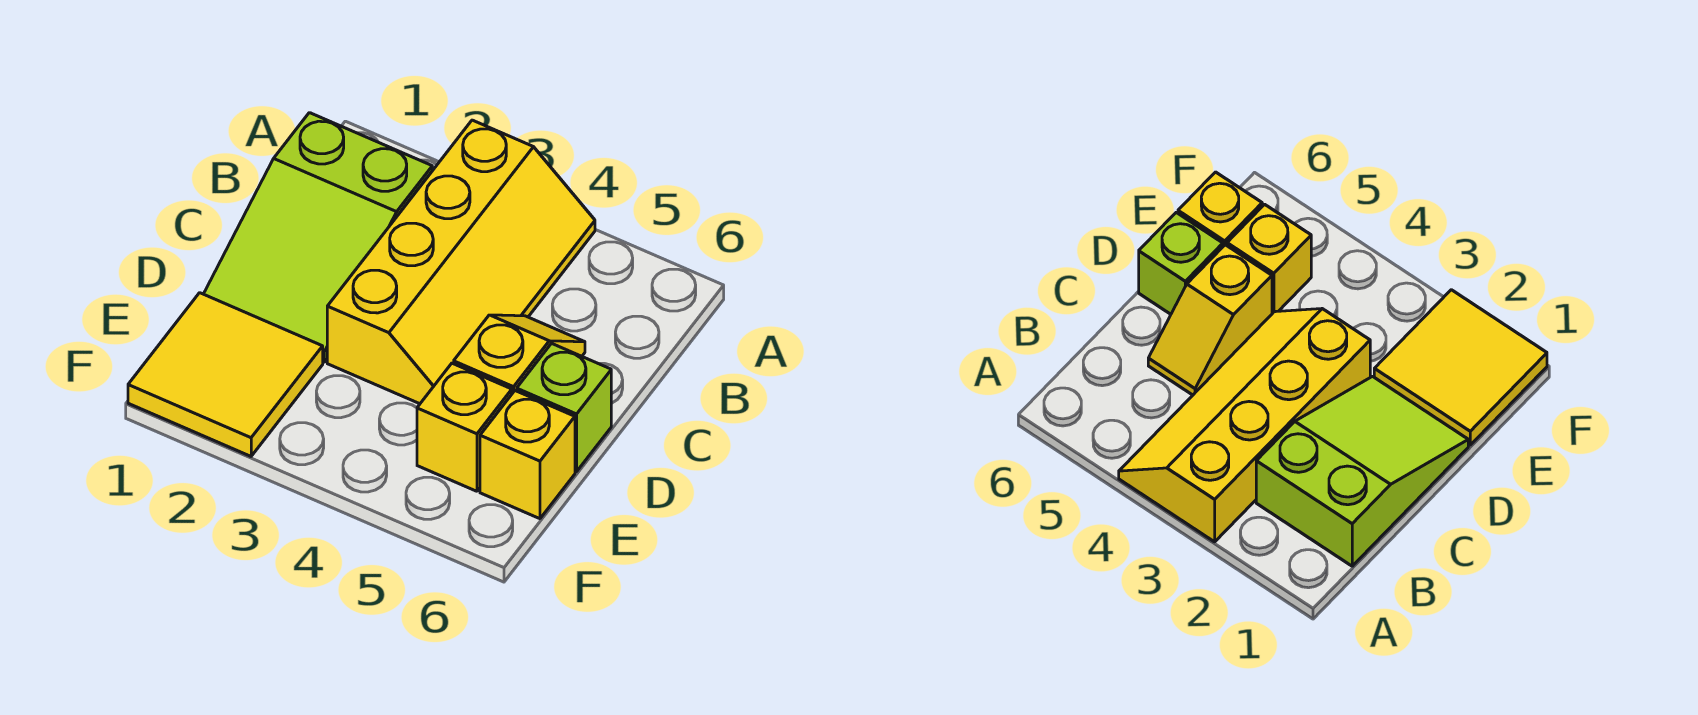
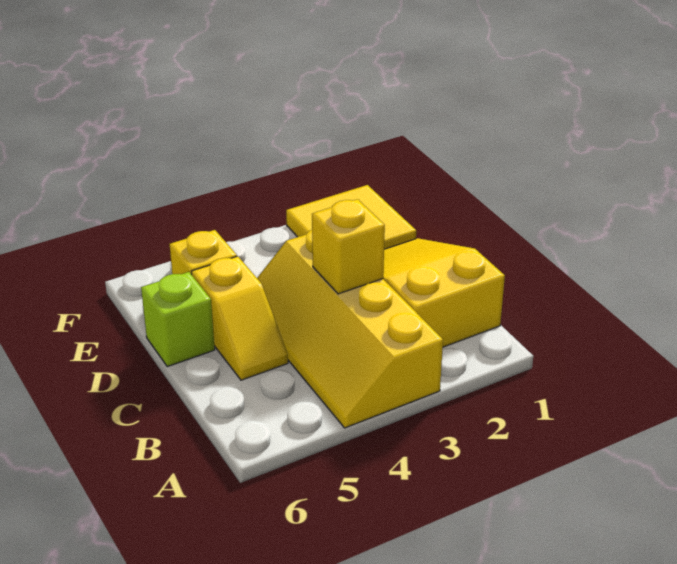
lime 2x3 slope [204,113,432,362] -> yellow 2x3 slope [383,238,505,347]
yellow 1x1 brick [480,391,575,519] -> yellow 1x1 brick moved to [312,199,385,294]

